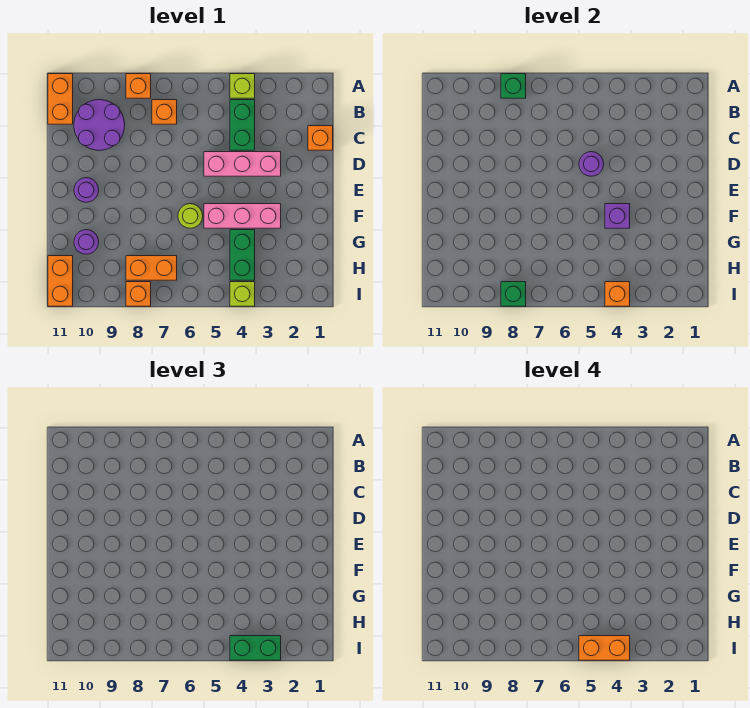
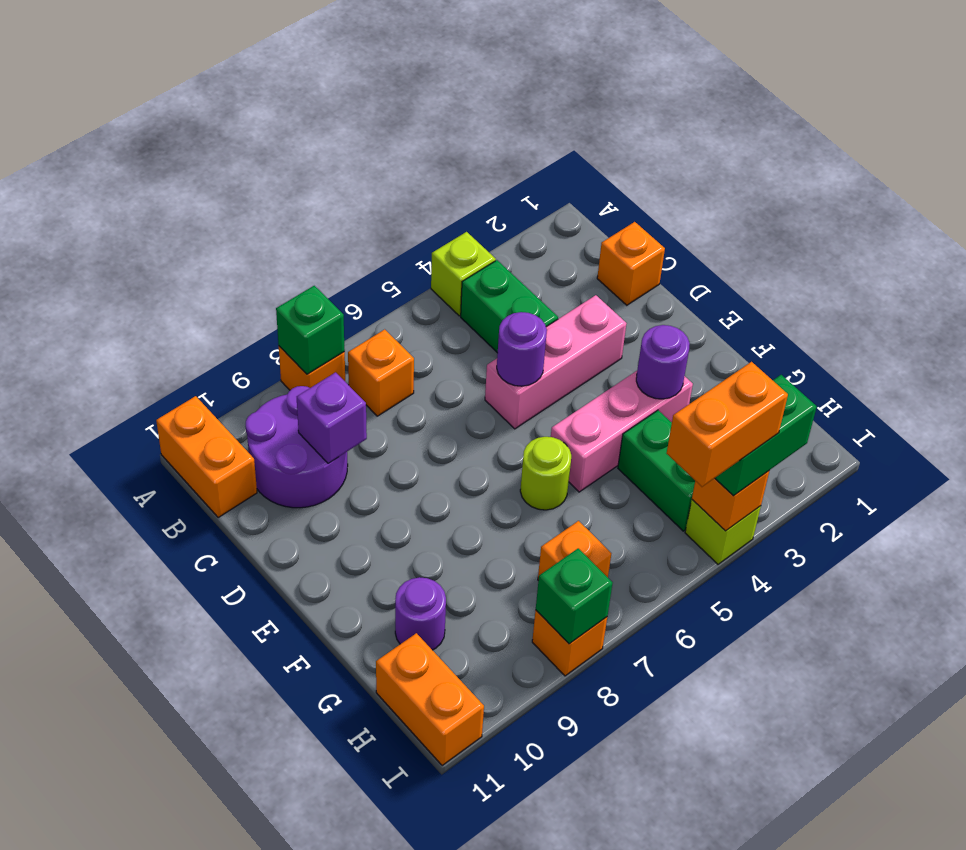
purple 1x1 round brick [74,178,99,202] -> purple 1x1 round brick moved to [636,325,690,399]
purple 1x1 brick [605,204,630,228] -> purple 1x1 brick moved to [297,372,367,464]
orange 1x2 brick [126,256,177,280] -> orange 1x1 brick [538,521,611,580]

